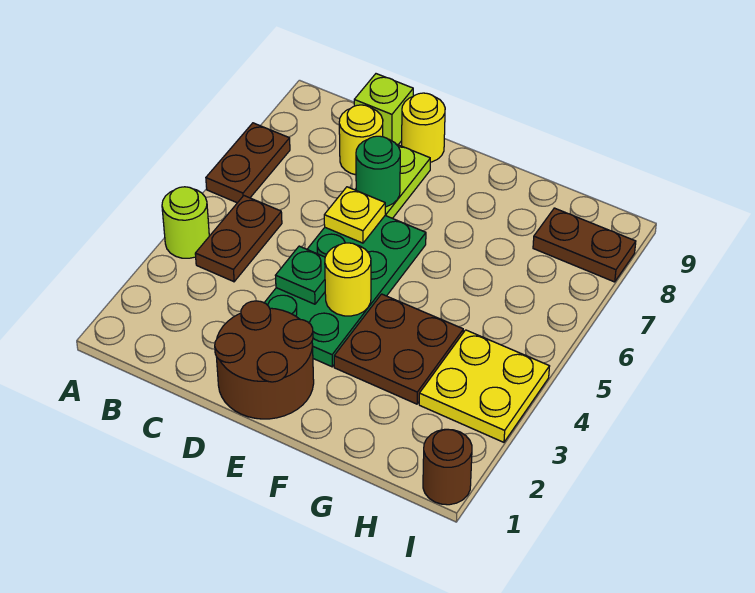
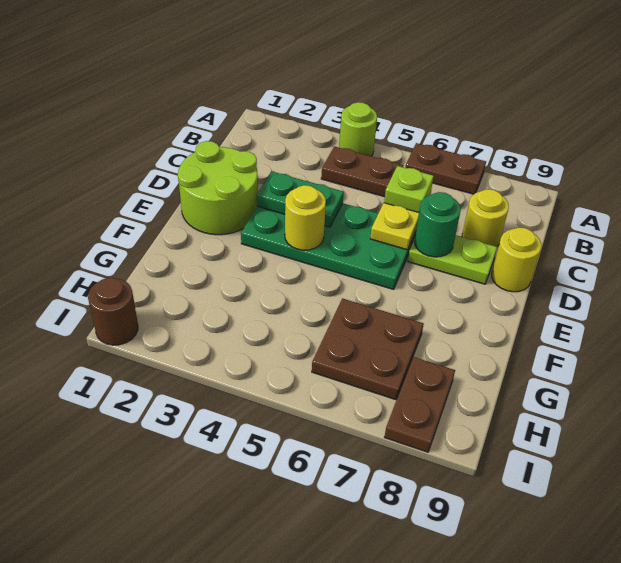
lime 1x1 brick [354,74,413,145] -> lime 1x1 brick moved to [384,166,434,212]
brown 2x2 round brick [215,301,314,419] -> lime 2x2 round brick [178,141,258,235]
green 1x1 plate [276,246,325,304] -> green 1x2 plate [257,171,344,227]
brown 2x2 plate [334,294,463,404] -> brown 2x2 plate moved to [312,299,424,400]
yellow 2x2 plate [419,330,550,442] -> none

